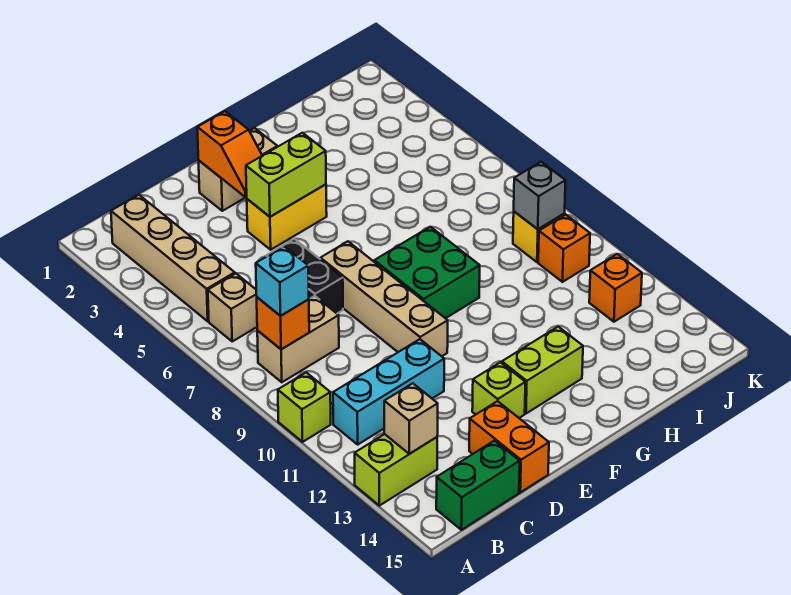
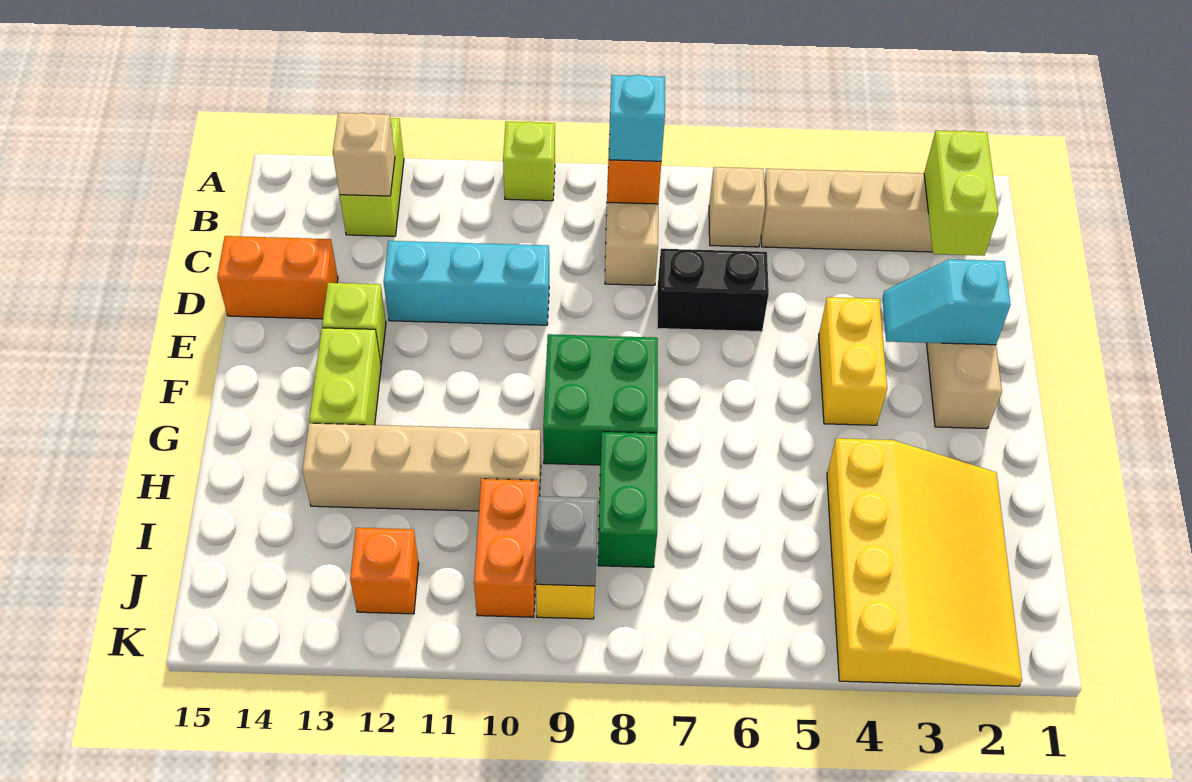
cyan 1x3 brick [333,339,444,444] -> cyan 1x3 brick turned to [384,241,549,325]
green 1x2 brick [436,441,520,530] -> green 1x2 brick moved to [598,432,657,567]
orange 1x2 slope [197,111,262,197] -> cyan 1x2 slope [882,259,1011,345]
lime 1x2 brick [246,133,326,217] -> lime 1x2 brick moved to [924,131,998,256]
tan 1x4 brick [320,241,448,356] -> tan 1x4 brick moved to [302,423,541,511]
none -> yellow 3x4 slope [827,438,1022,686]
orange 1x1 brick [538,215,590,282] -> orange 1x2 brick [474,479,538,617]

